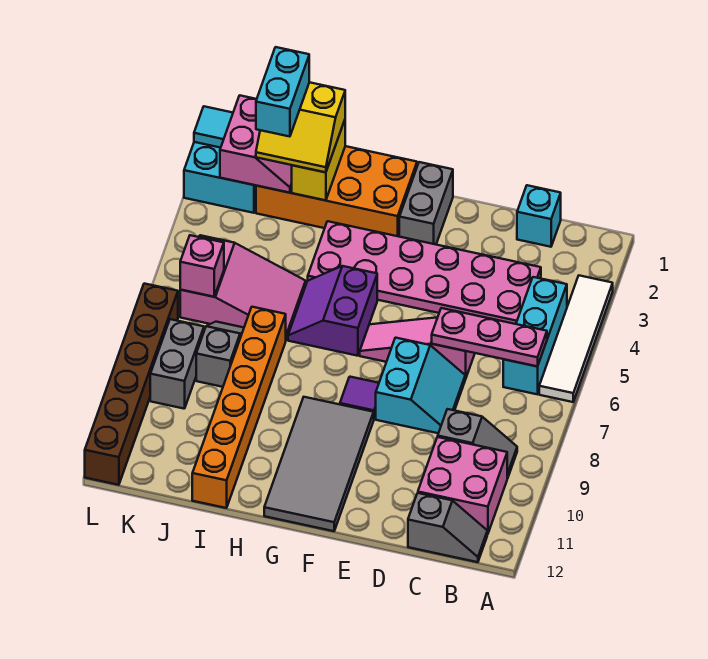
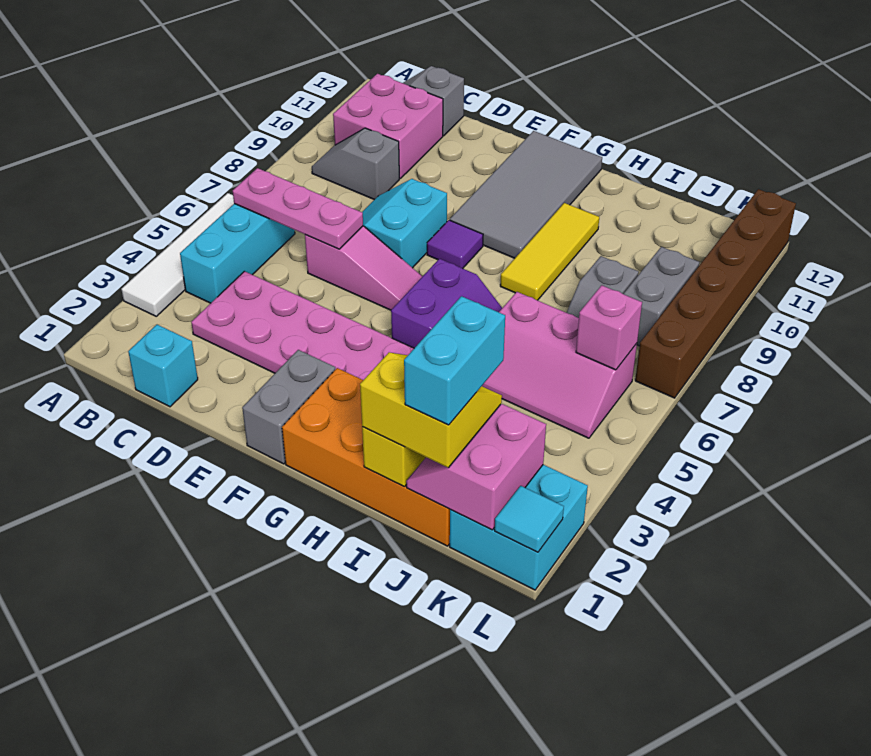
none -> yellow 1x3 tile [500,203,599,300]
pink 2x3 slope [180,235,306,339] -> pink 2x3 slope turned to [482,292,637,438]
orange 1x6 brick [192,307,286,508] -> none

